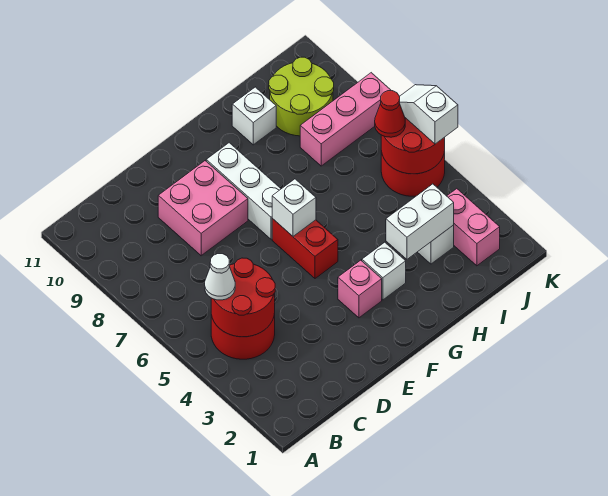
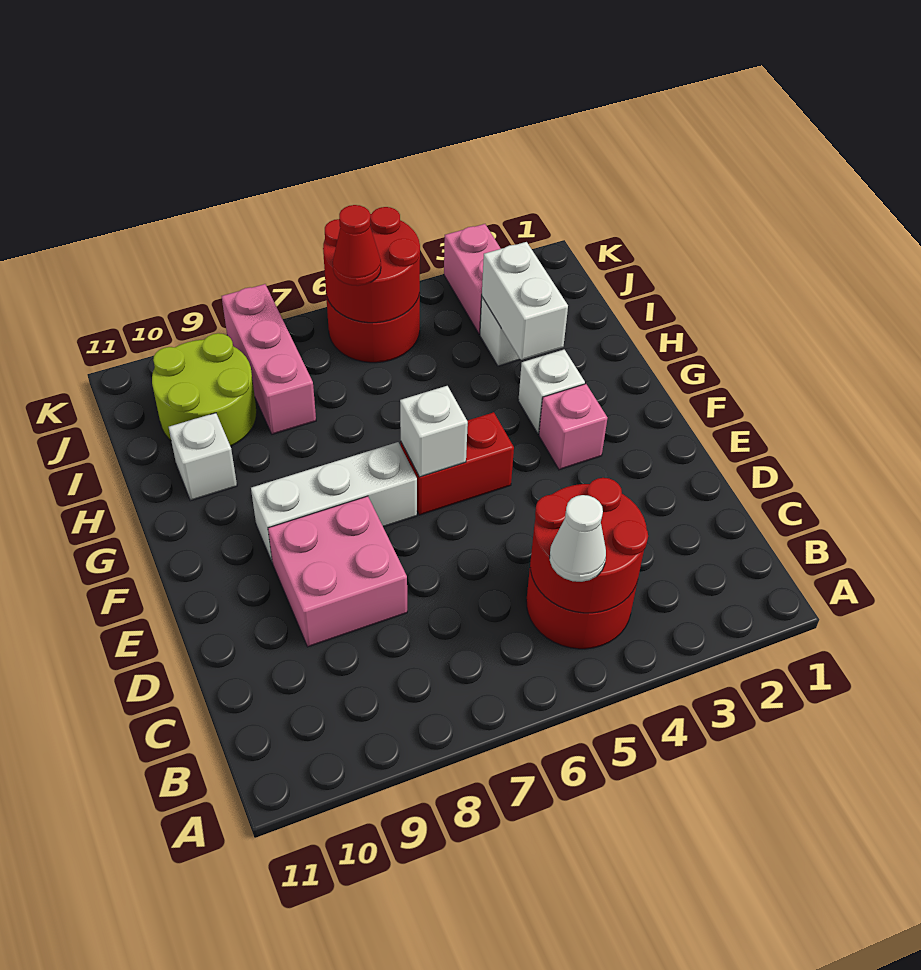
pink 1x2 brick [447,189,500,266] -> pink 1x2 brick turned to [444,224,501,334]
white 1x2 slope [400,85,458,144] -> none

